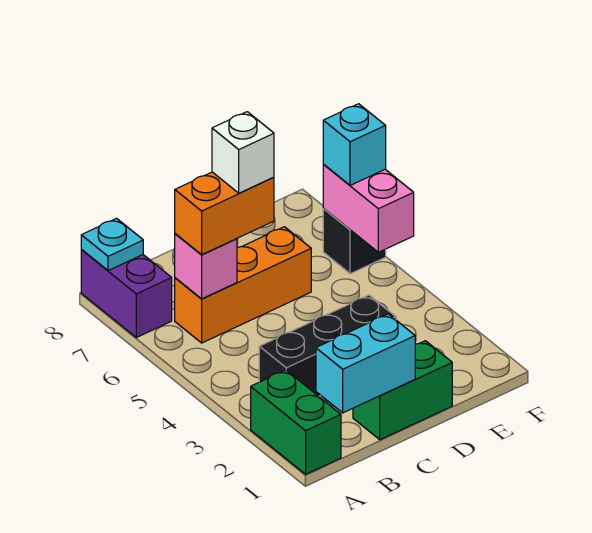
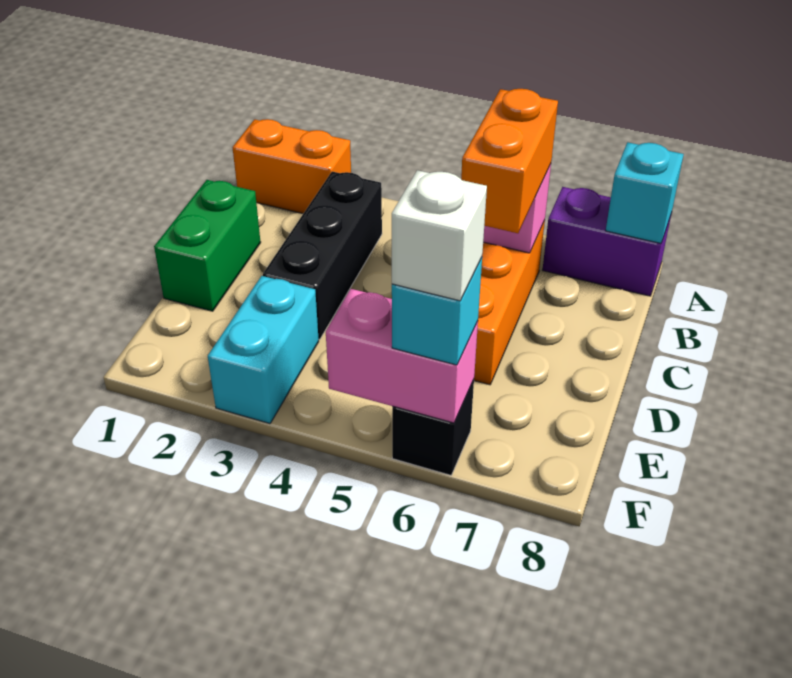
green 1x2 brick [251,370,341,474] -> orange 1x2 brick [232,119,351,214]
cyan 1x1 plate [81,218,143,271] -> cyan 1x1 brick [606,142,684,243]
cyan 1x2 brick [316,314,415,413] -> cyan 1x2 brick moved to [208,276,319,424]
white 1x1 brick [212,112,274,193] -> white 1x1 brick moved to [392,170,487,301]

